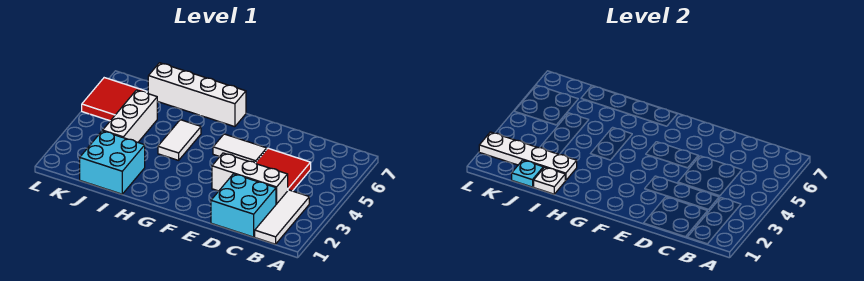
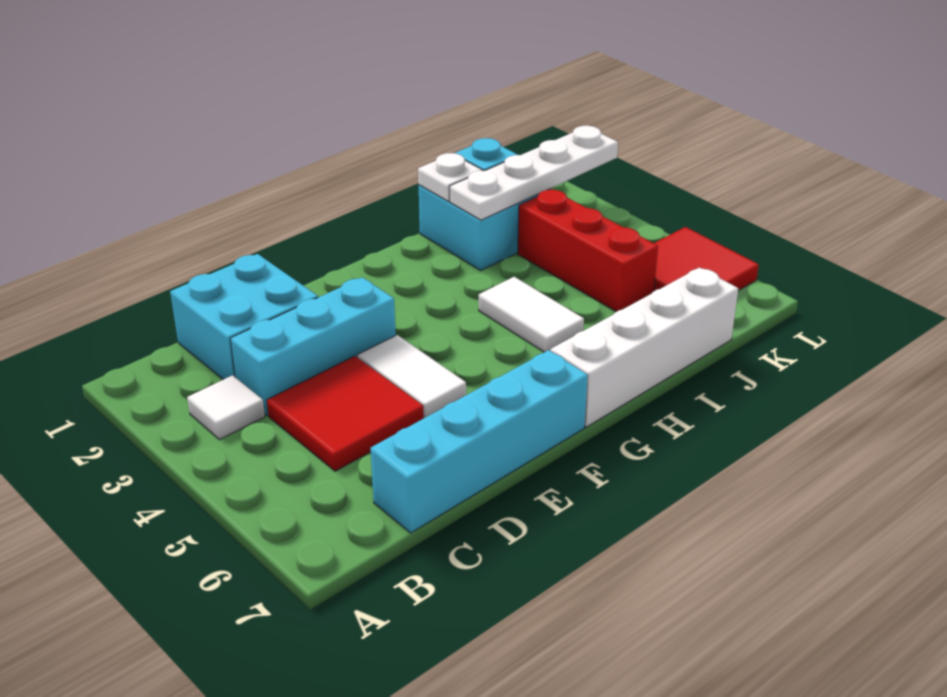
white 1x3 tile [255,190,309,244] -> white 1x1 tile [187,375,265,440]
white 1x3 brick [212,153,288,204] -> cyan 1x3 brick [230,277,396,416]
none -> cyan 1x4 brick [371,350,588,533]
white 1x2 tile [213,134,267,163] -> white 1x2 tile turned to [357,335,466,418]
white 1x3 brick [103,90,157,142] -> red 1x3 brick [518,190,658,312]

